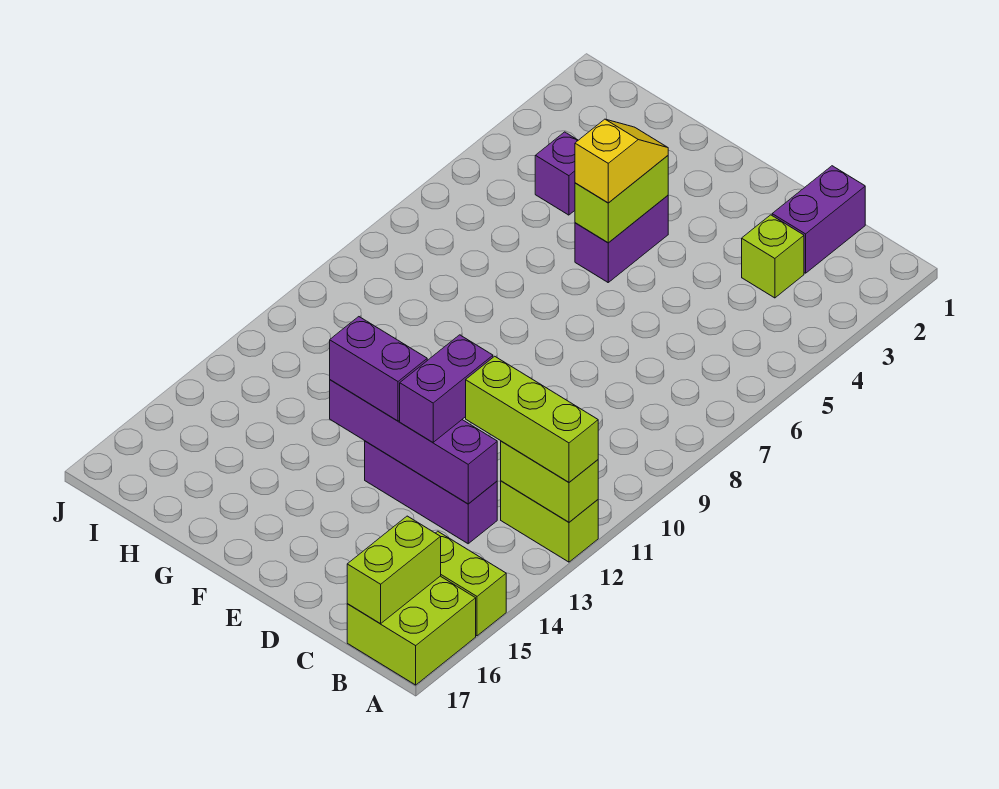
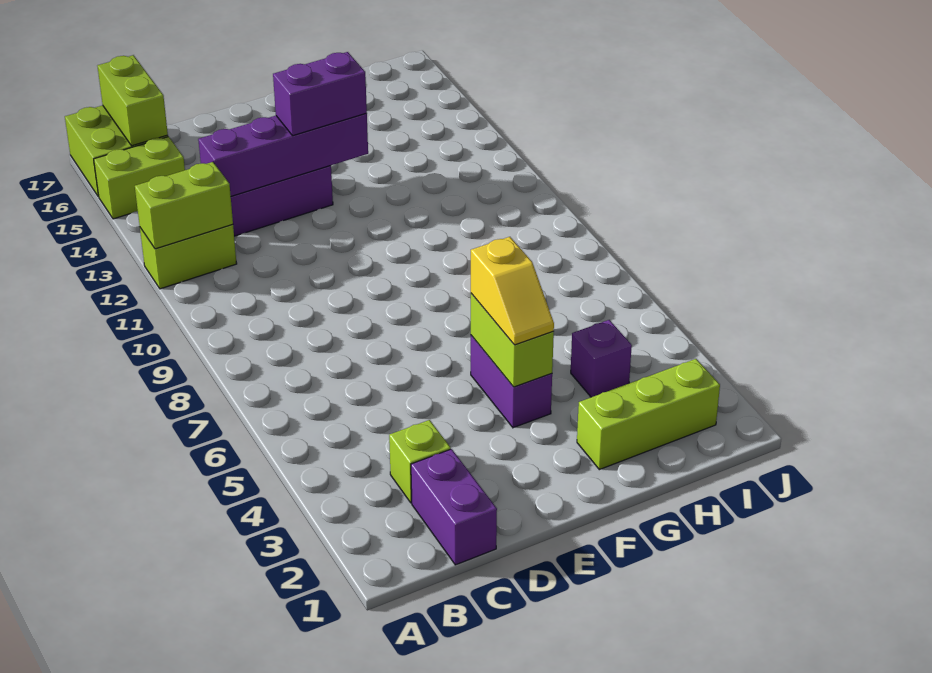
lime 1x3 brick [466,356,598,482] -> lime 1x3 brick moved to [577,359,720,470]
purple 1x2 brick [400,335,493,442] -> none

